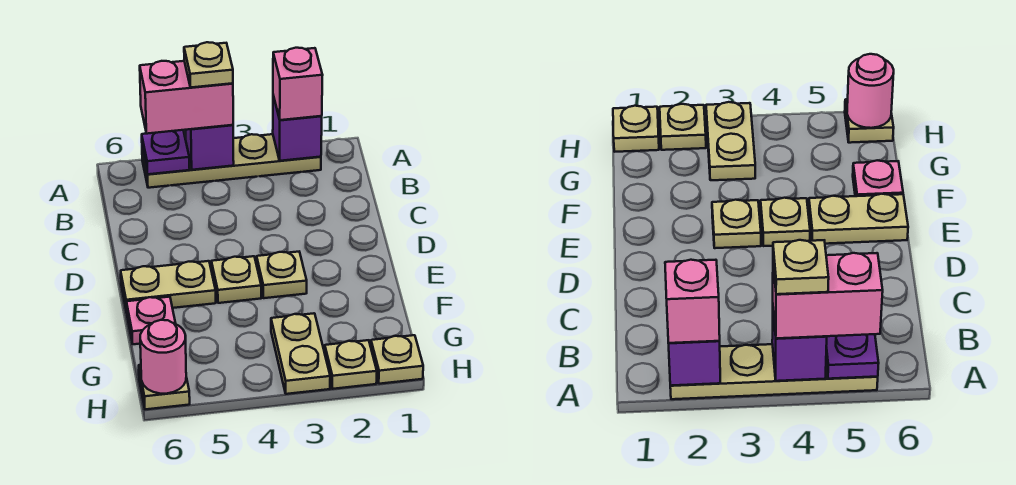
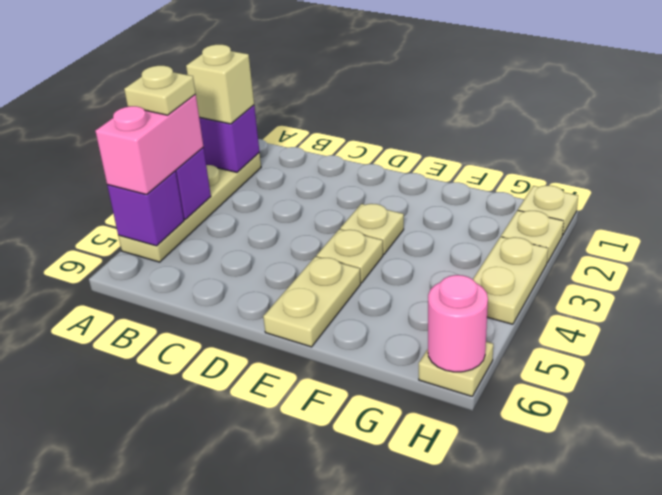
pink 1x1 brick [273,48,323,120] -> tan 1x1 brick [186,45,254,124]
purple 1x1 plate [142,130,190,174] -> purple 1x1 brick [107,171,184,246]
pink 1x1 plate [126,297,176,344] -> none
tan 1x2 plate [271,313,330,394] -> tan 1x2 plate turned to [473,237,548,324]

